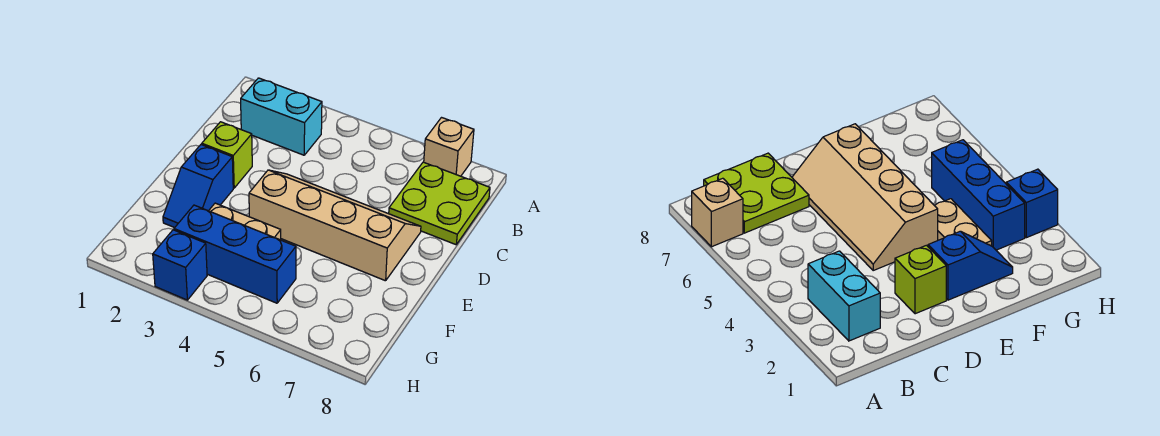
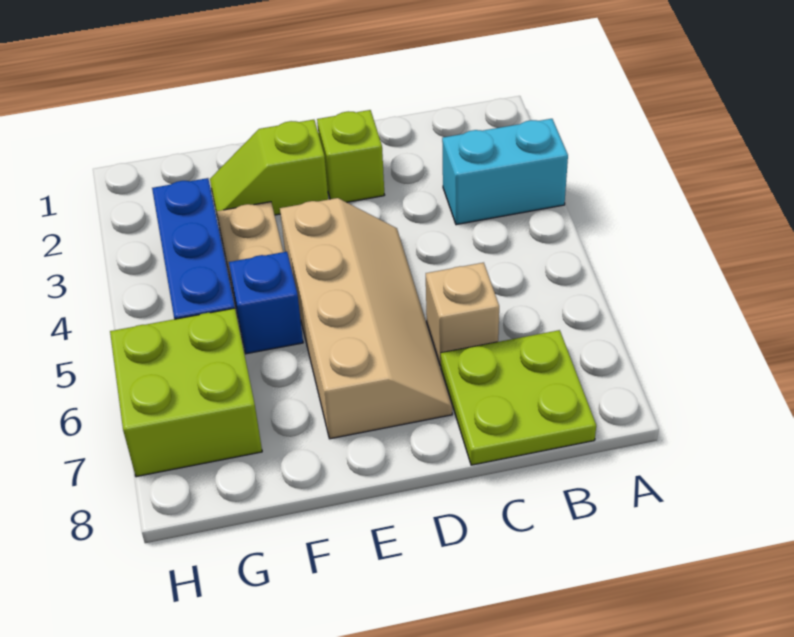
tan 1x1 brick [424,118,474,176] -> tan 1x1 brick moved to [426,263,499,366]
cyan 1x2 brick [241,78,322,155] -> cyan 1x2 brick turned to [442,119,568,225]
blue 1x2 slope [163,145,233,228] -> lime 1x2 slope [210,120,328,217]
none -> lime 2x2 brick [110,308,262,477]
blue 1x1 brick [153,230,207,300] -> blue 1x1 brick moved to [229,252,303,354]

